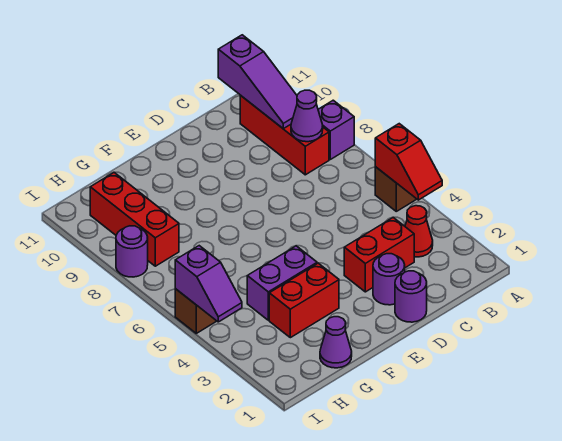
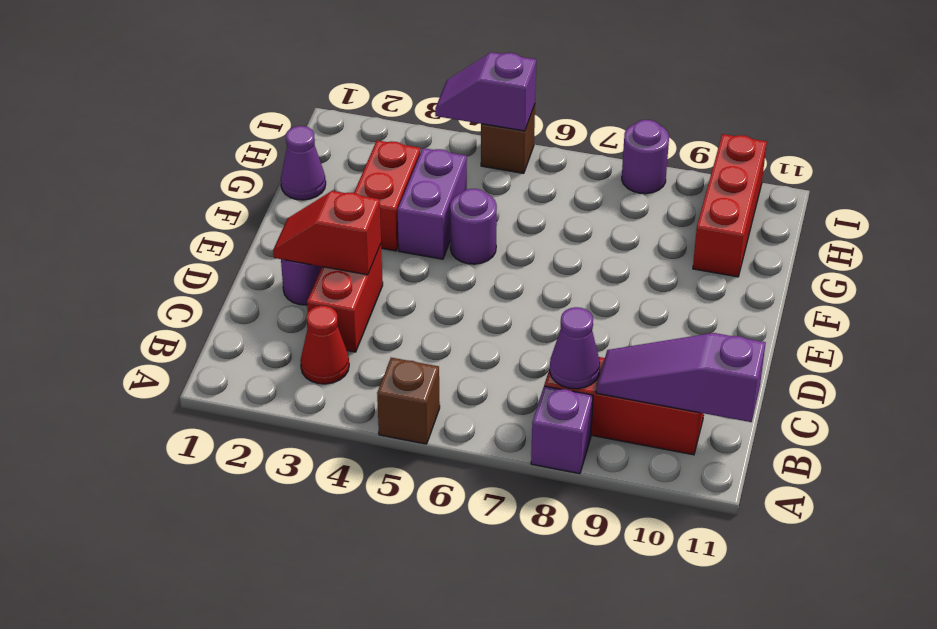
red 1x2 slope [375,124,442,200] -> red 1x2 slope moved to [273,191,381,275]
purple 1x1 round brick [395,271,427,322] -> purple 1x1 round brick moved to [450,189,497,264]
red 1x3 brick [90,172,179,266] -> red 1x3 brick turned to [693,134,767,277]

